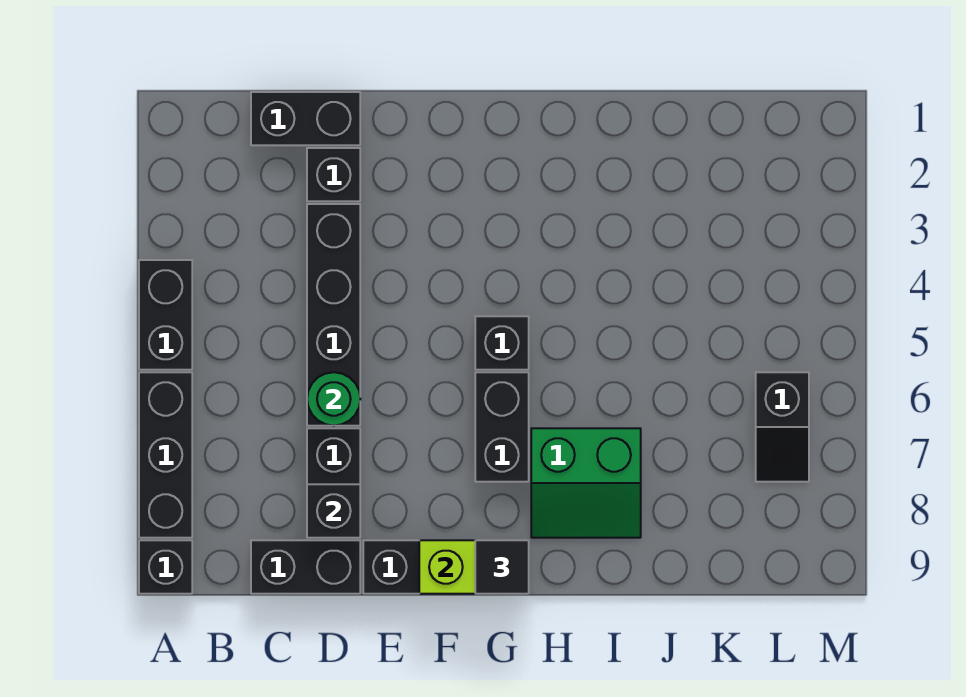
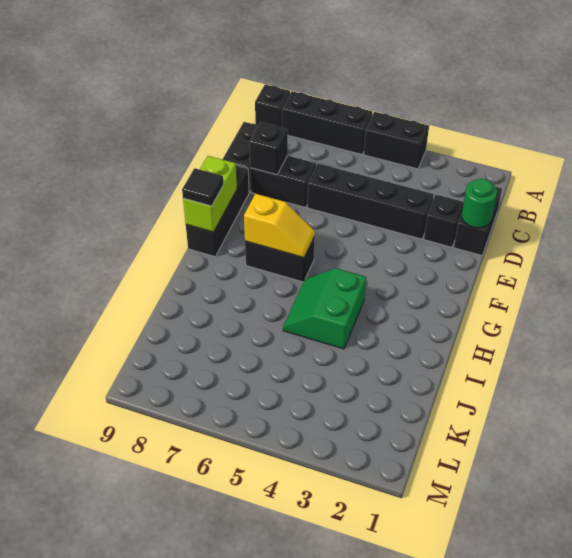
green 1x1 round brick [307,372,360,426] -> green 1x1 round brick moved to [462,179,497,228]
black 1x1 brick [475,316,529,370] -> none
none -> yellow 1x2 slope [244,194,315,258]
green 2x2 slope [531,428,641,538] -> green 2x2 slope moved to [283,268,366,349]
black 1x2 slope [756,372,809,482] -> none

